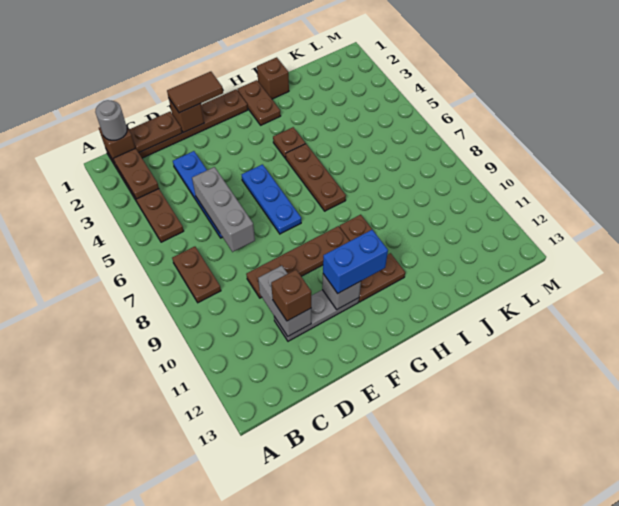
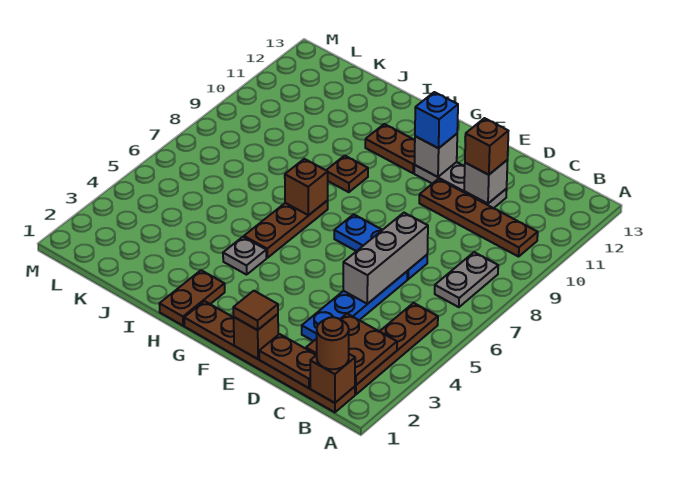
grey 1x1 round brick [95,100,127,140] -> brown 1x1 round brick [317,317,349,369]
brown 1x2 plate [114,148,159,199] -> brown 2x2 plate [306,314,397,385]
brown 1x2 plate [172,247,221,303] -> grey 1x2 plate [435,252,498,307]
brown 1x4 plate [246,226,349,298] -> brown 1x4 plate moved to [419,179,538,257]
grey 1x2 brick [258,266,311,336] -> grey 1x1 brick [464,160,508,204]
brown 1x2 tile [167,72,223,113] -> brown 1x1 tile [233,291,278,330]
blue 1x3 plate [242,164,301,234] -> blue 1x3 plate turned to [334,214,427,279]
blue 1x2 brick [323,230,388,293] -> blue 1x1 brick [415,92,458,148]
brown 1x1 plate [273,127,305,158] -> grey 1x1 plate [223,237,266,275]
brown 1x1 brick [257,57,289,99] -> brown 1x1 brick moved to [285,159,328,215]

